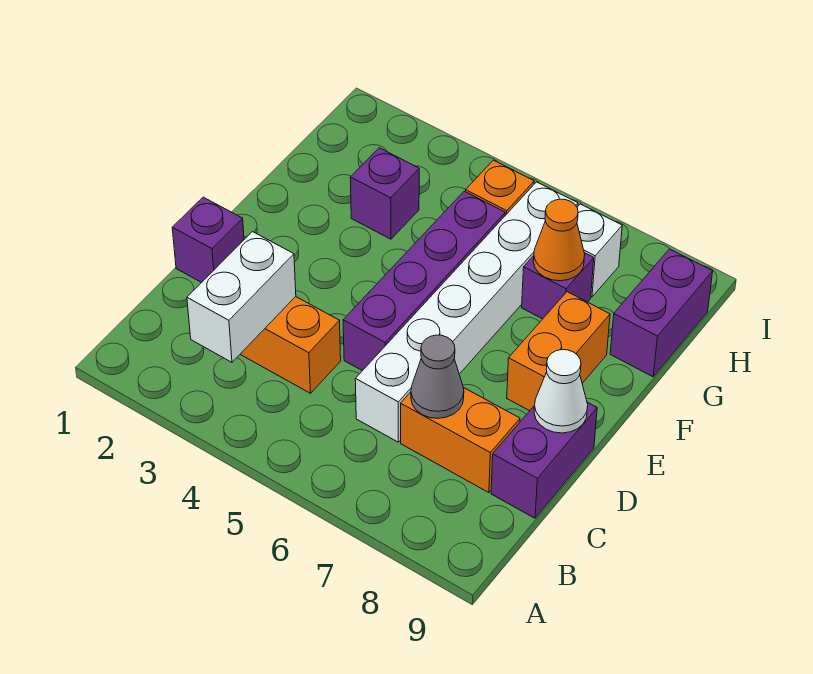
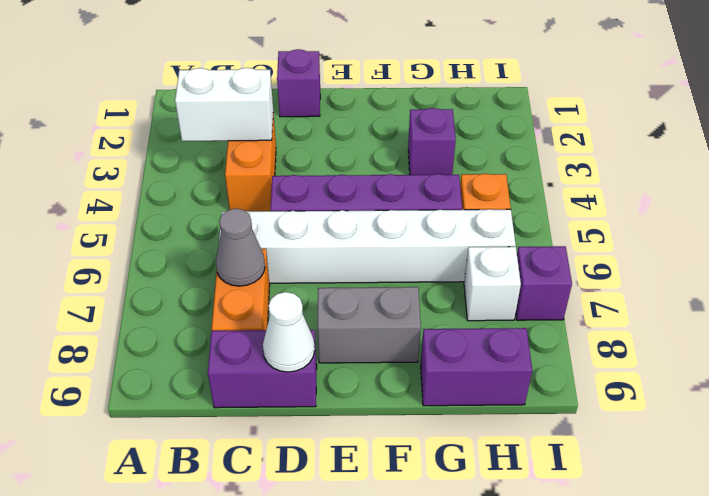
orange 1x2 brick [507,292,610,411] -> grey 1x2 brick [318,287,421,363]
purple 1x1 brick [522,253,594,319] -> purple 1x1 brick moved to [516,246,572,320]
orange 1x1 cone [533,199,585,281] -> none

